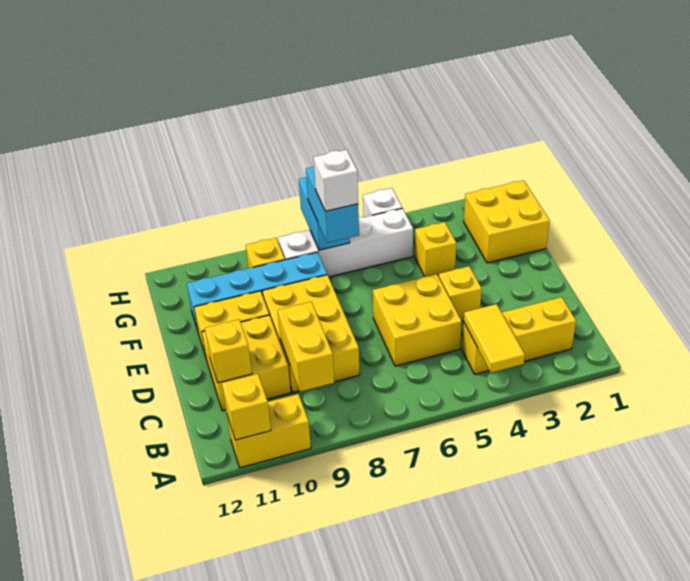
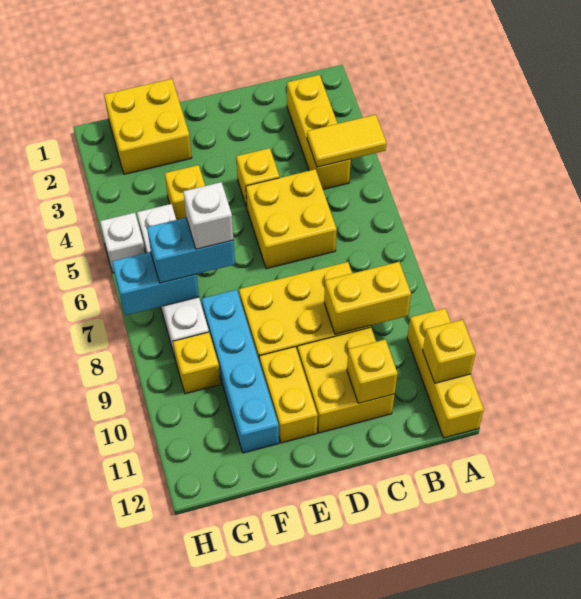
yellow 1x2 brick [227,394,311,468] -> yellow 1x3 brick [407,308,484,438]

